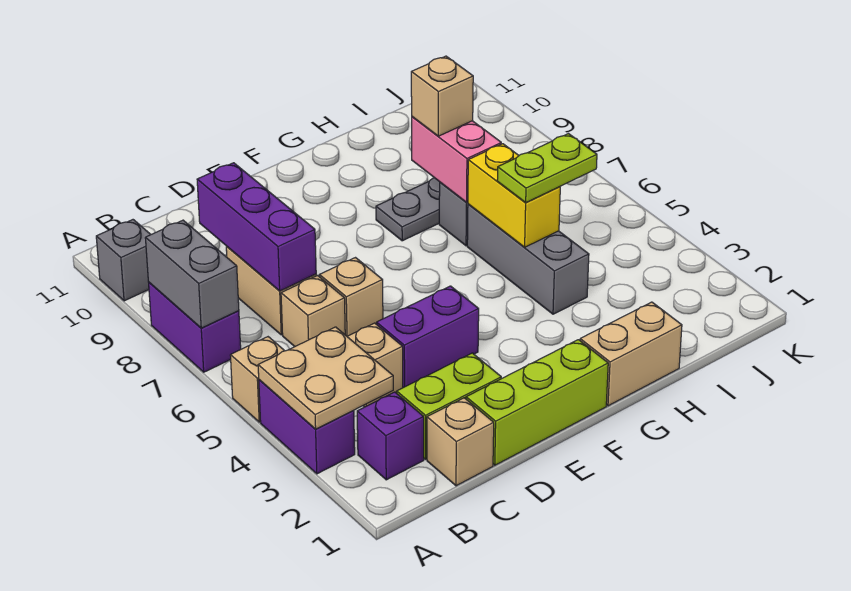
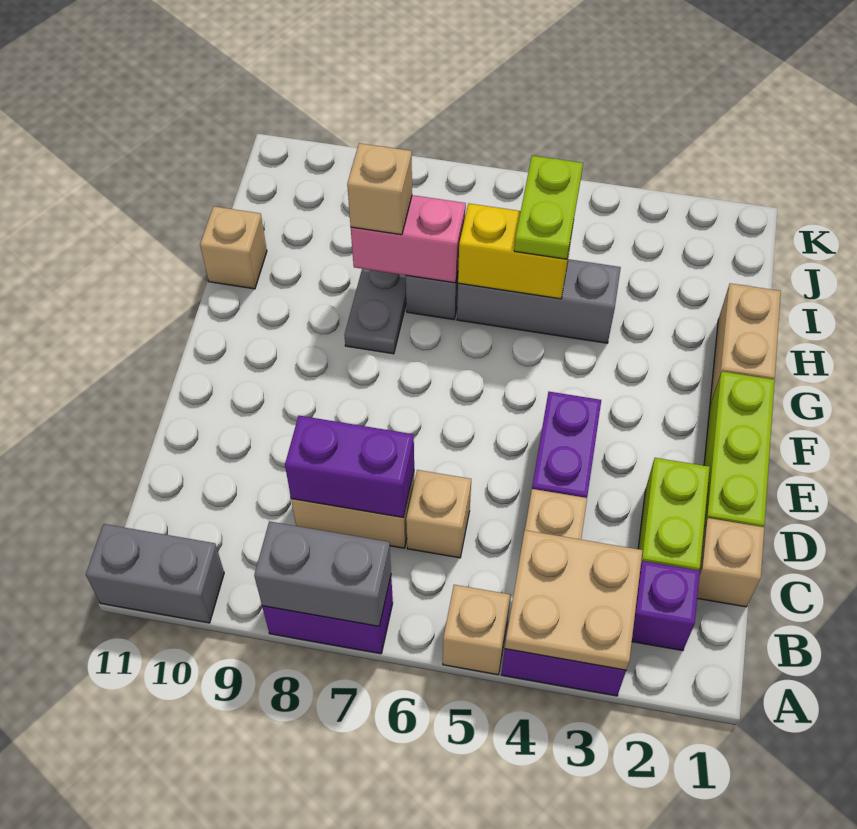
grey 1x1 brick [96,220,151,301] -> grey 1x2 brick [86,524,224,623]
purple 1x3 brick [197,163,316,291] -> purple 1x2 brick [285,416,414,518]
tan 1x1 brick [319,258,383,336] -> tan 1x1 brick moved to [200,206,267,289]

